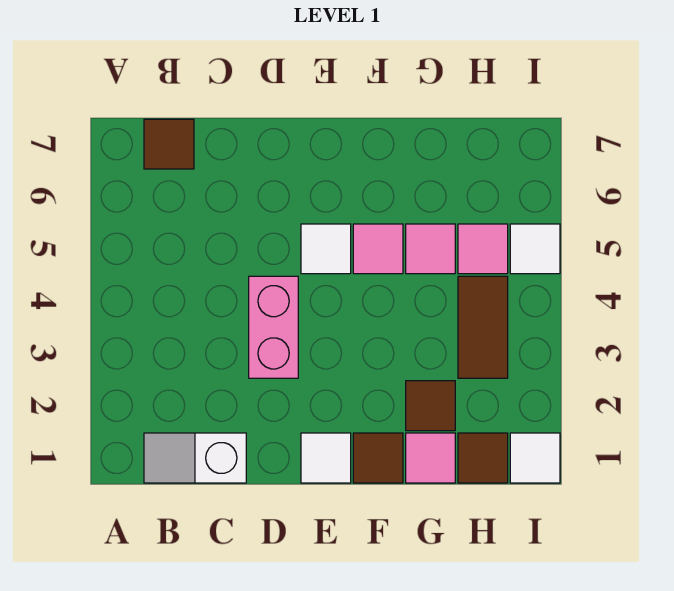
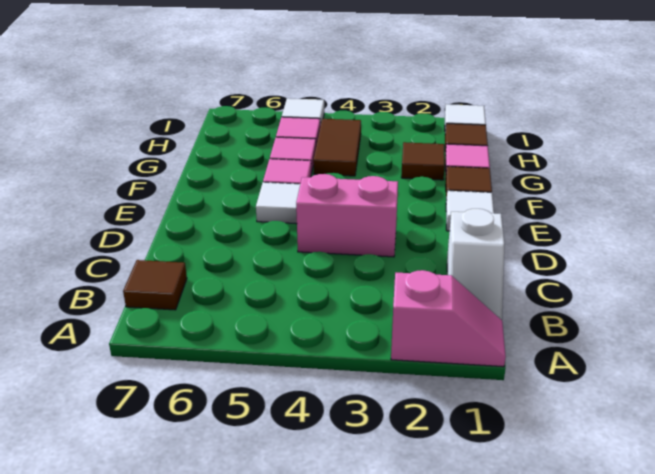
none -> pink 1x2 slope [391,270,506,367]
brown 1x2 tile [458,276,508,378] -> brown 1x2 tile turned to [313,119,361,176]

